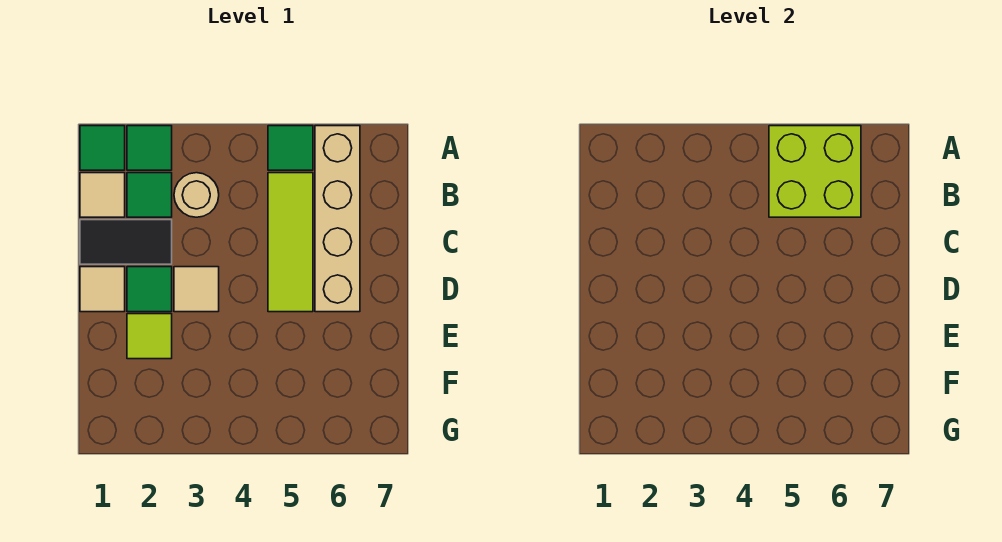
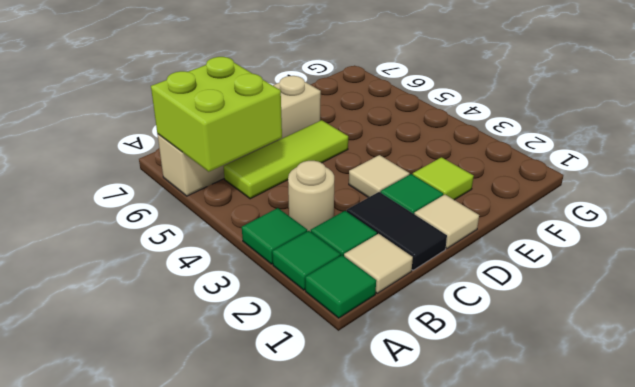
green 1x1 tile [268,126,313,170] -> green 1x1 tile moved to [242,208,307,264]

